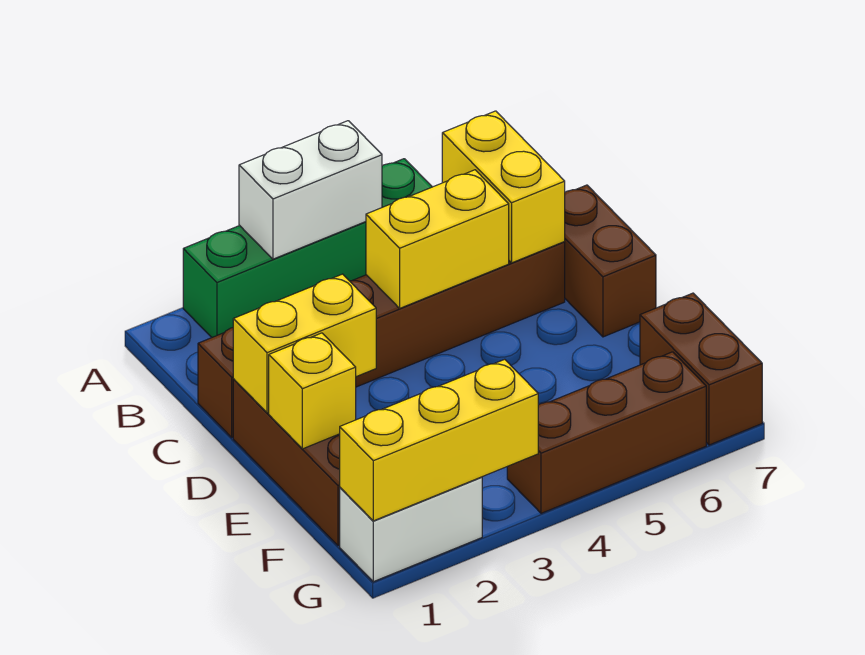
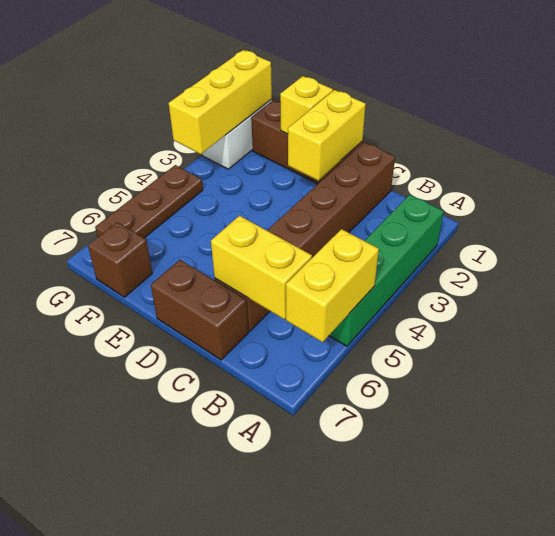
white 1x2 brick [239,121,382,259] -> none
yellow 1x2 brick [366,170,509,308] -> yellow 1x2 brick moved to [286,229,379,342]
brown 1x2 brick [640,293,762,445] -> brown 1x1 brick [88,222,152,297]
brown 1x3 brick [507,352,706,513] -> brown 1x3 plate [95,165,203,238]

